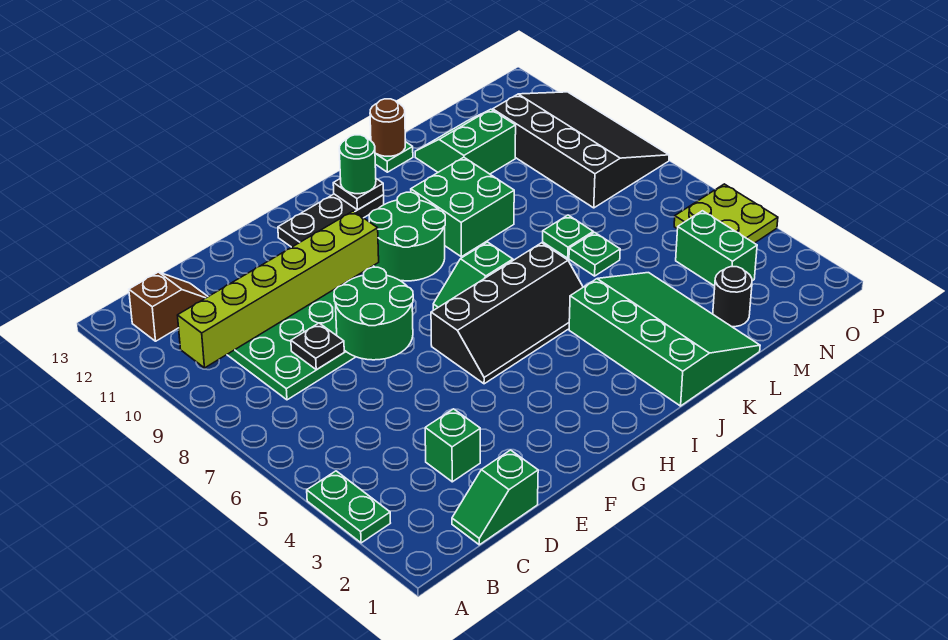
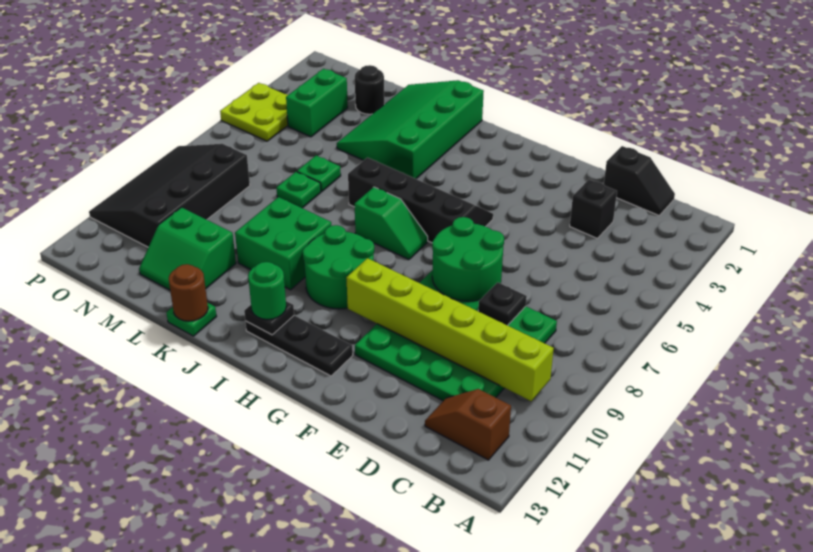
green 1x2 plate [307,471,390,543] -> none
green 1x2 slope [452,450,538,545] -> black 1x2 slope [604,146,675,215]
green 1x1 brick [425,409,480,482] -> black 1x1 brick [570,179,617,238]

